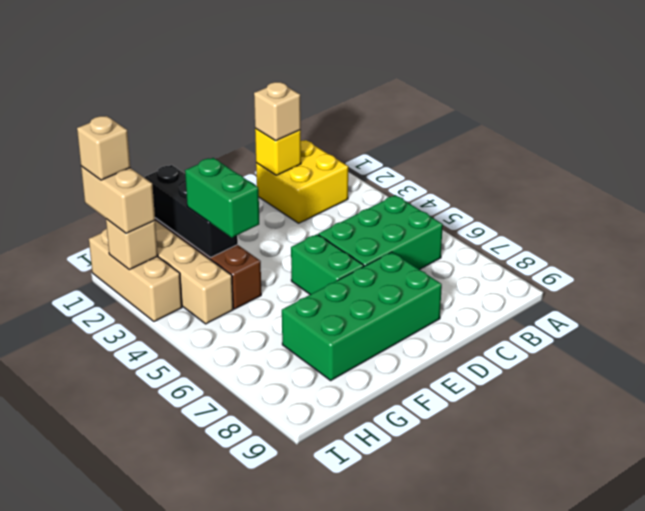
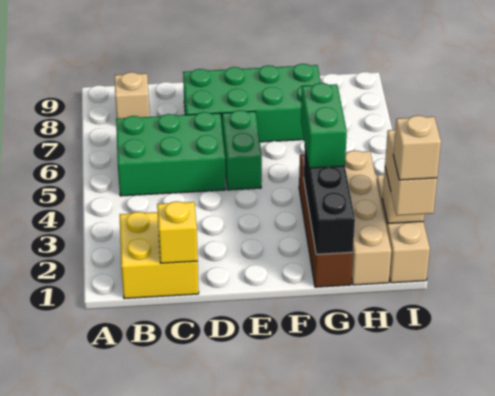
tan 1x1 brick [254,82,301,141] -> tan 1x1 brick moved to [115,72,150,118]

